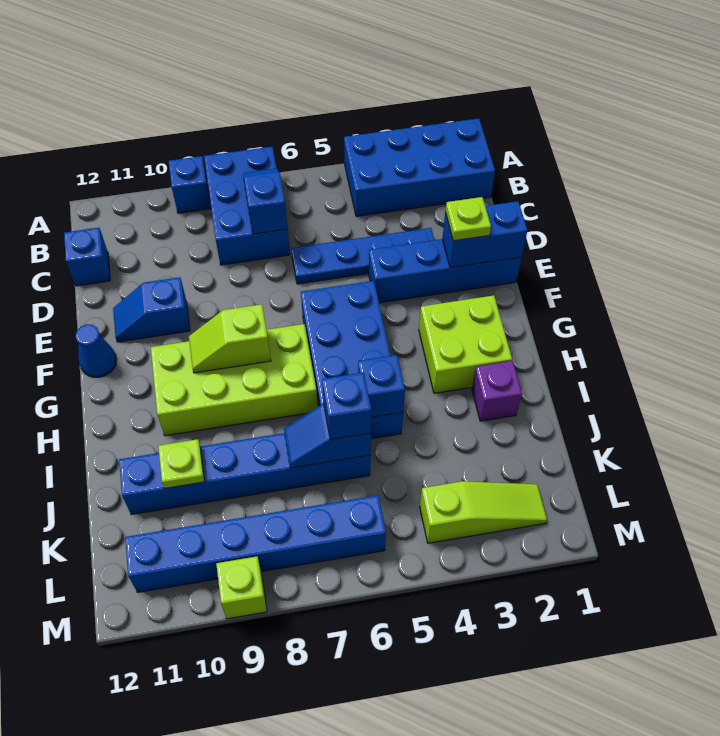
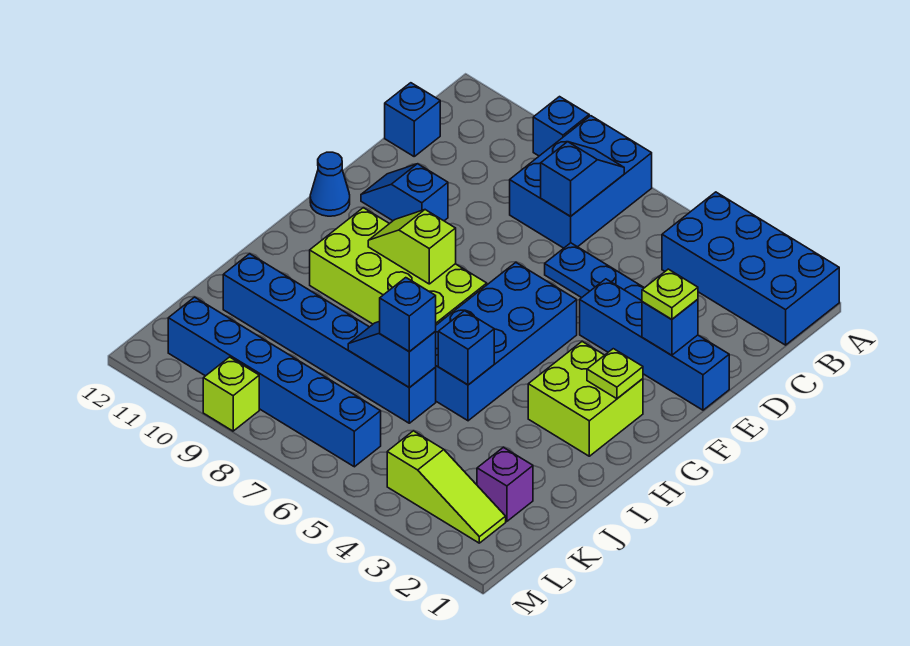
blue 1x2 brick [442,201,527,268] -> blue 1x1 brick [642,299,698,355]
purple 1x1 brick [472,361,522,421] -> purple 1x1 brick moved to [477,447,533,521]
lime 1x1 plate [158,439,204,488] -> lime 1x1 plate moved to [587,349,643,399]

